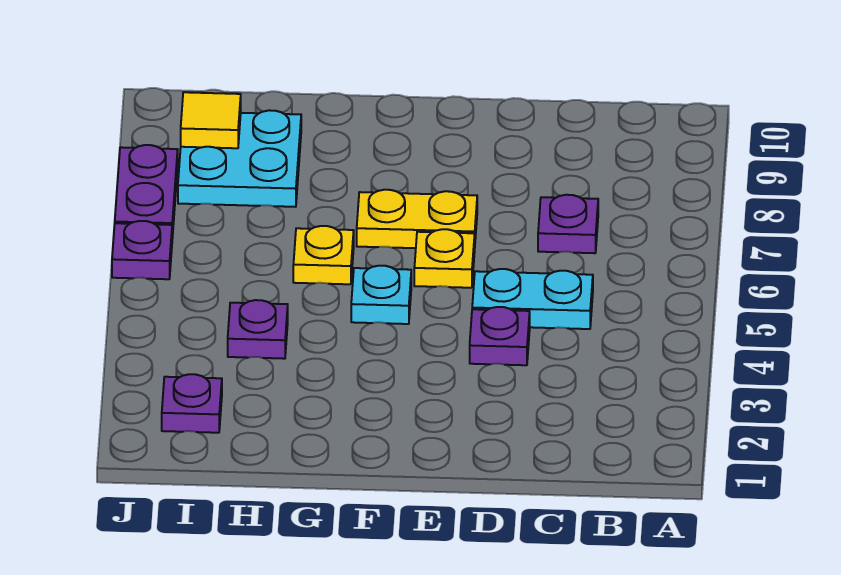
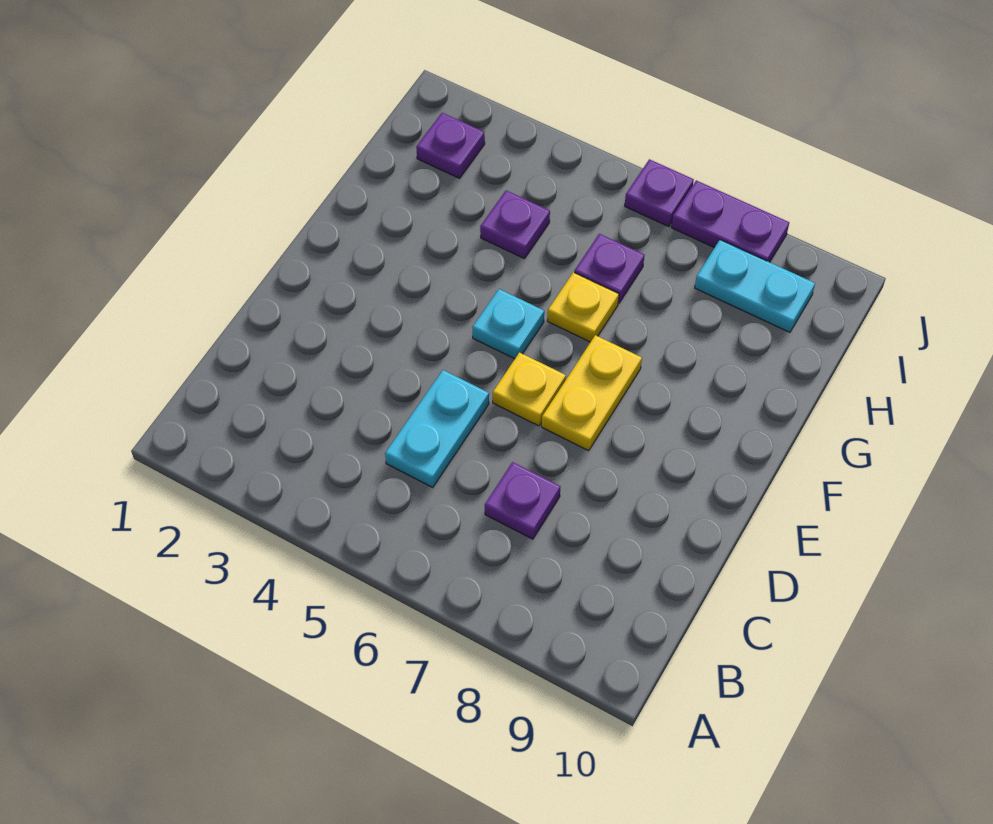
purple 1x1 plate [470,307,530,365] -> purple 1x1 plate moved to [574,234,644,303]
cyan 2x2 plate [178,110,301,207] -> cyan 1x2 plate [695,240,815,332]
yellow 1x1 tile [181,92,241,148] -> none

